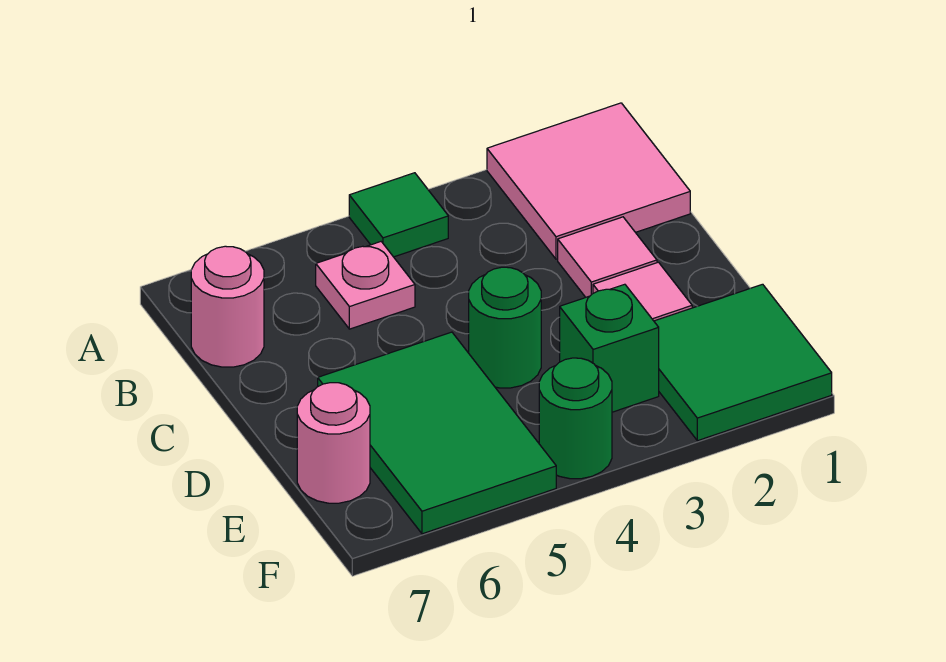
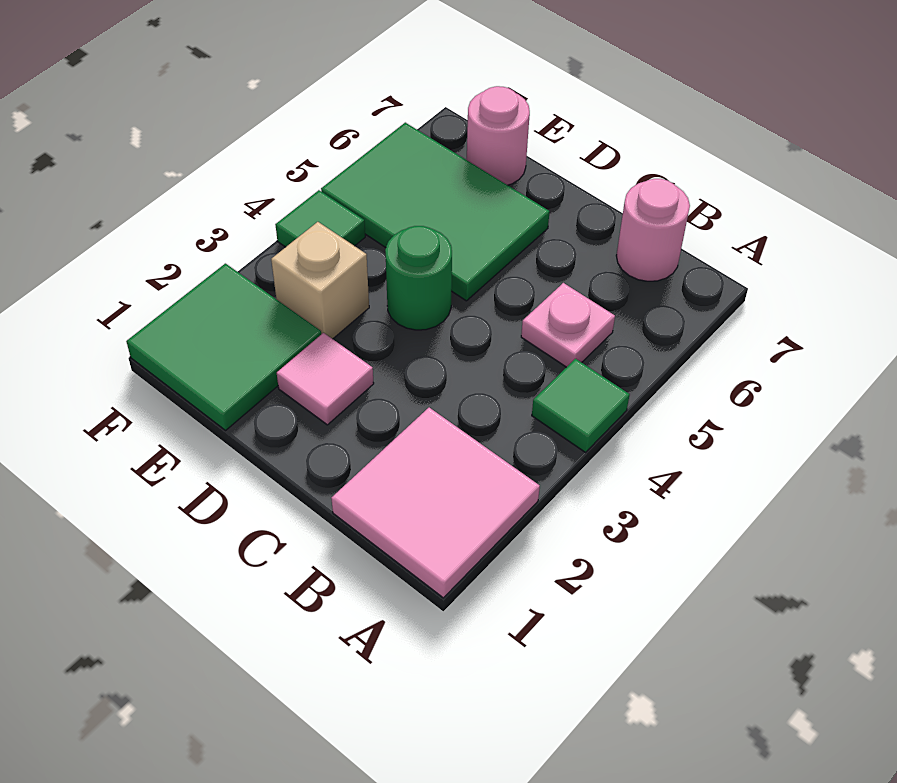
pink 1x1 tile [558,217,657,297] -> none
green 1x1 brick [560,284,659,412] -> tan 1x1 brick [271,222,369,339]
green 1x1 round brick [539,358,612,479] -> green 1x1 tile [275,190,365,247]

